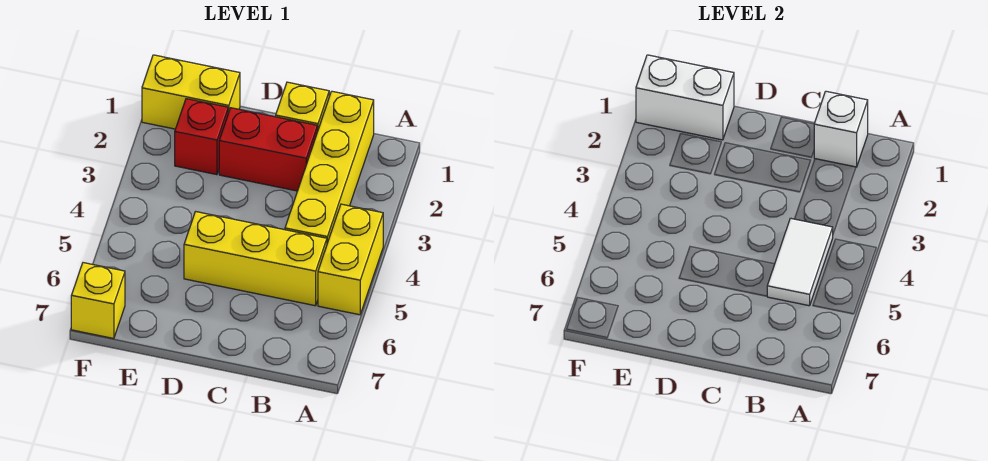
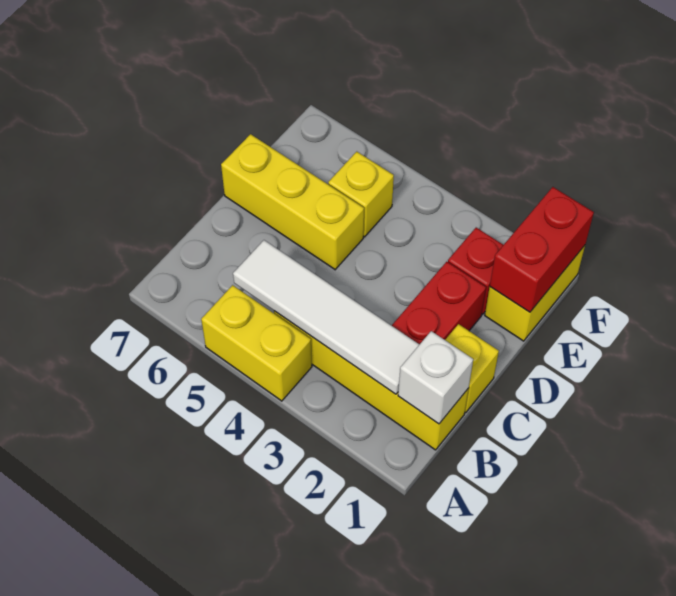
white 1x2 tile [767,218,833,306] -> white 1x4 tile [233,240,420,394]
yellow 1x3 brick [184,212,327,306] -> yellow 1x3 brick turned to [221,134,364,270]
white 1x2 brick [636,55,734,140] -> red 1x2 brick [490,187,594,312]
yellow 1x1 brick [71,263,125,339] -> yellow 1x1 brick moved to [328,152,394,237]

